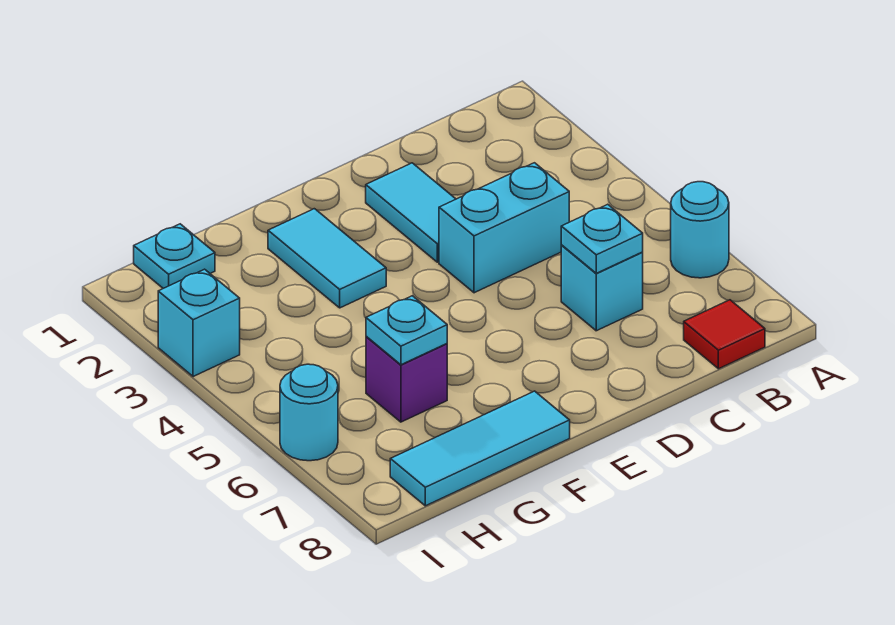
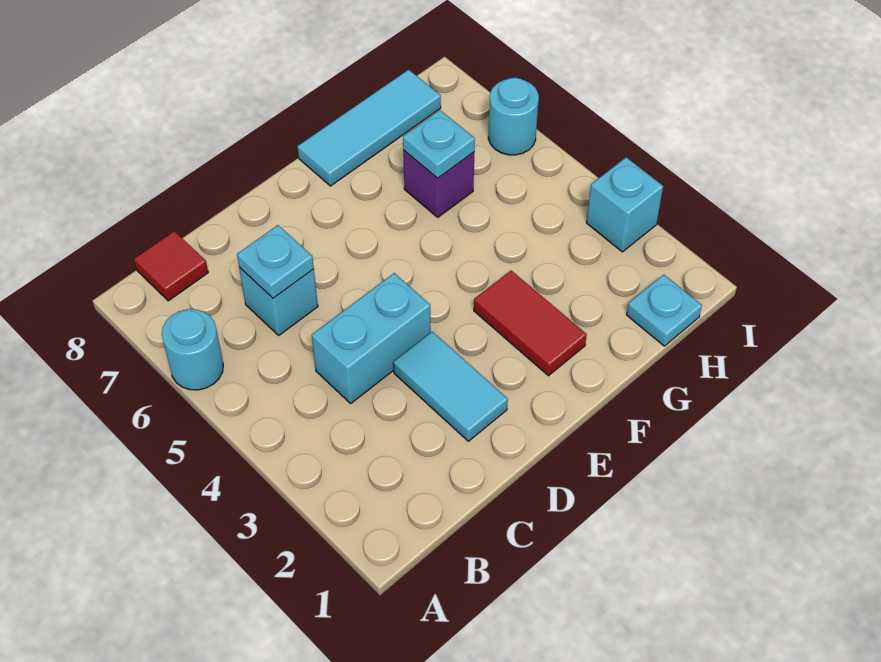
cyan 1x2 tile [268,209,386,308] -> red 1x2 tile [474,271,587,376]

